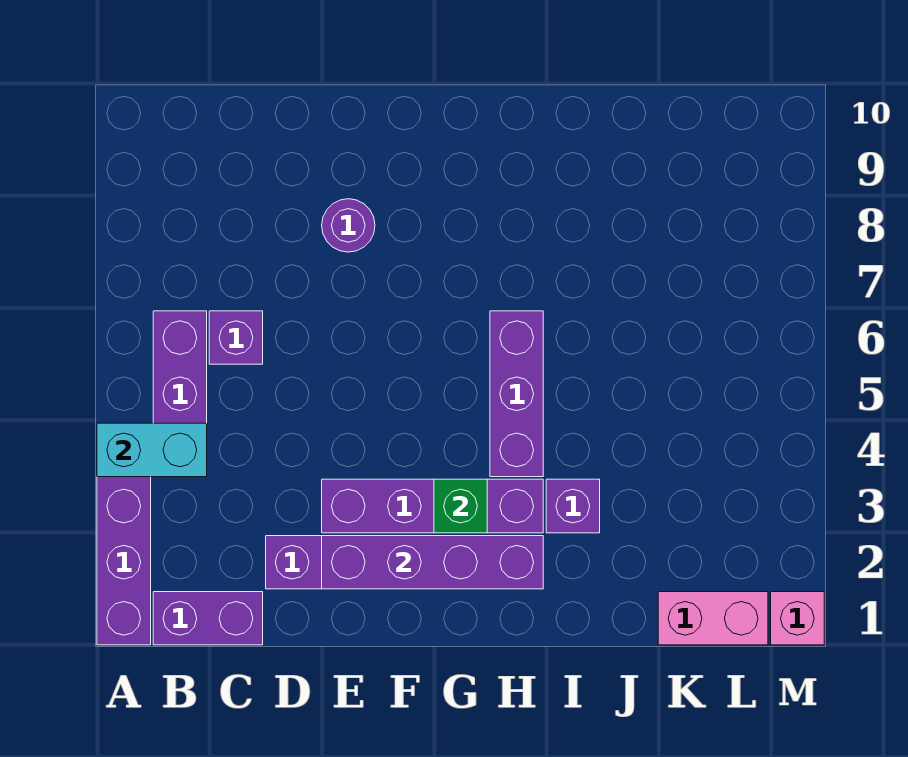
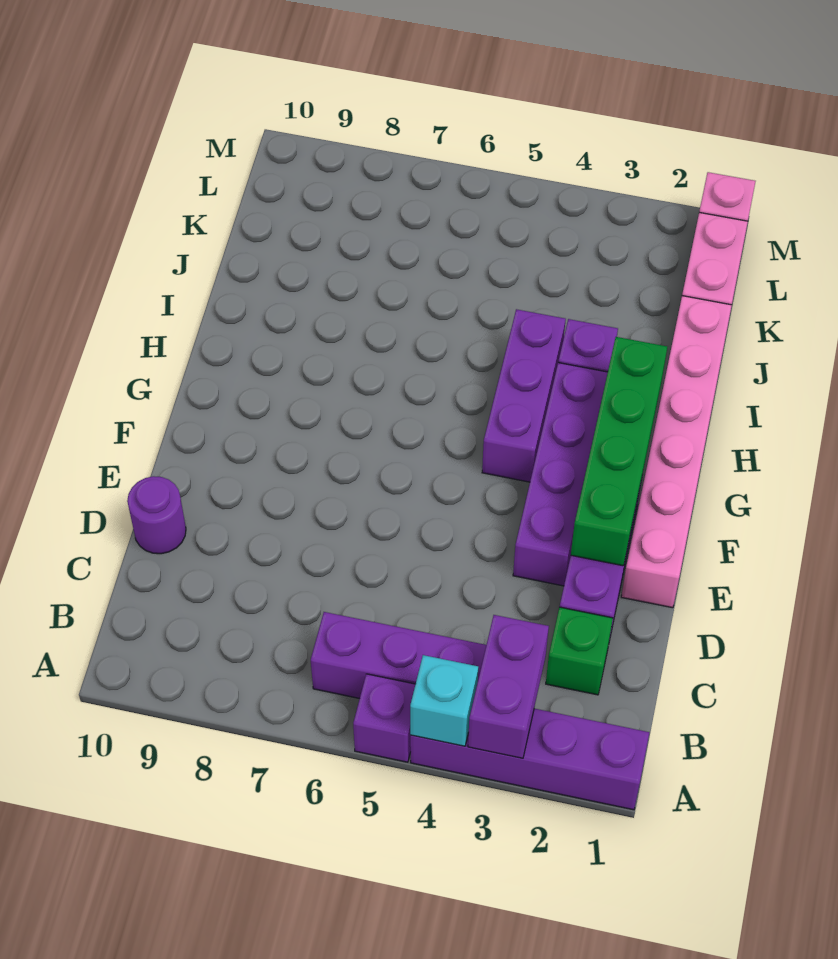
cyan 1x2 brick [97,423,207,477] -> cyan 1x1 brick [410,655,478,746]
purple 1x2 brick [153,592,263,645] -> purple 1x2 brick moved to [468,615,549,758]
purple 1x1 brick [209,311,263,364] -> purple 1x1 brick moved to [353,674,415,762]
none -> pink 1x6 brick [621,296,732,608]
purple 1x4 brick [322,536,543,589] -> green 1x4 brick [571,337,667,566]
purple 1x1 round brick [322,199,375,252] -> purple 1x1 round brick moved to [127,476,186,554]
green 1x1 brick [434,479,487,533] -> green 1x1 brick moved to [546,607,613,695]
purple 1x3 brick [490,311,543,477] -> purple 1x3 brick turned to [482,309,566,482]

